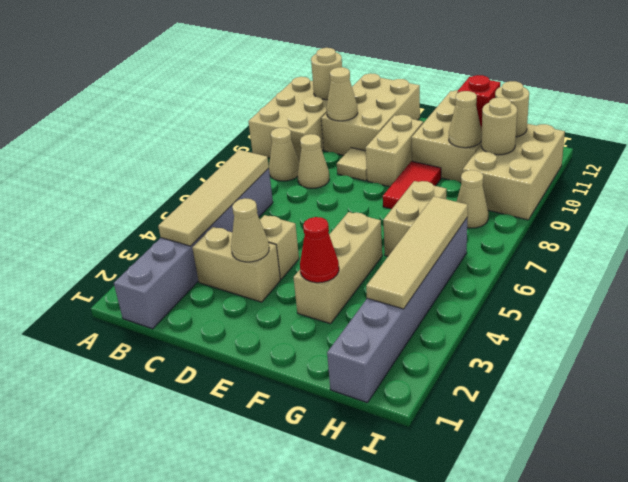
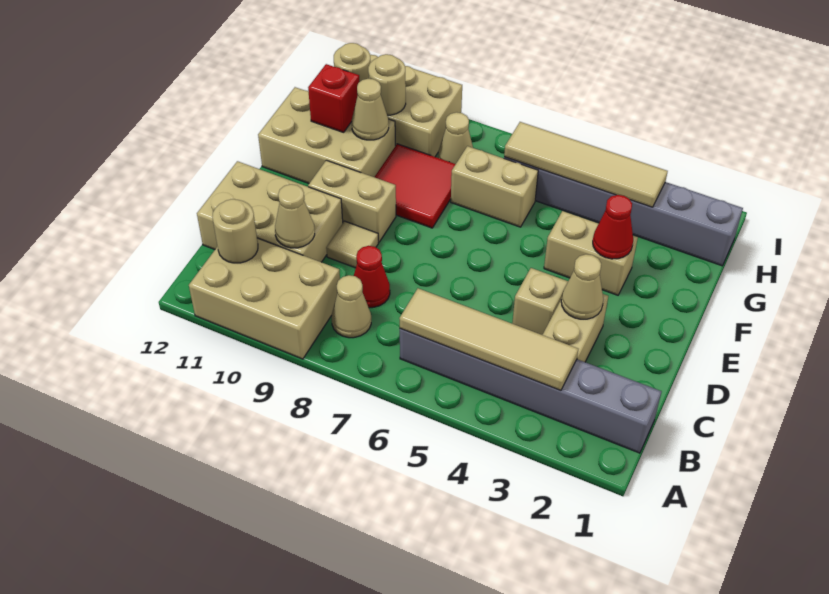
tan 1x1 cone [297,134,329,188] -> red 1x1 cone [354,246,390,308]
tan 1x3 brick [293,212,382,324] -> tan 1x2 brick [544,211,638,295]
red 1x2 tile [383,161,441,209] -> red 2x2 tile [375,144,456,228]

